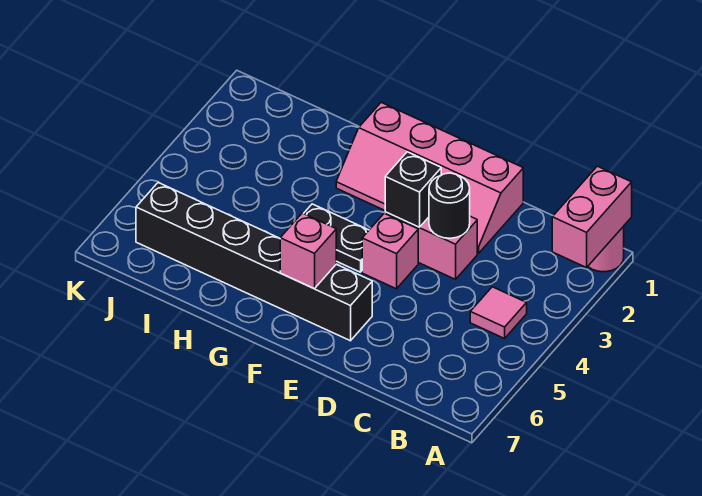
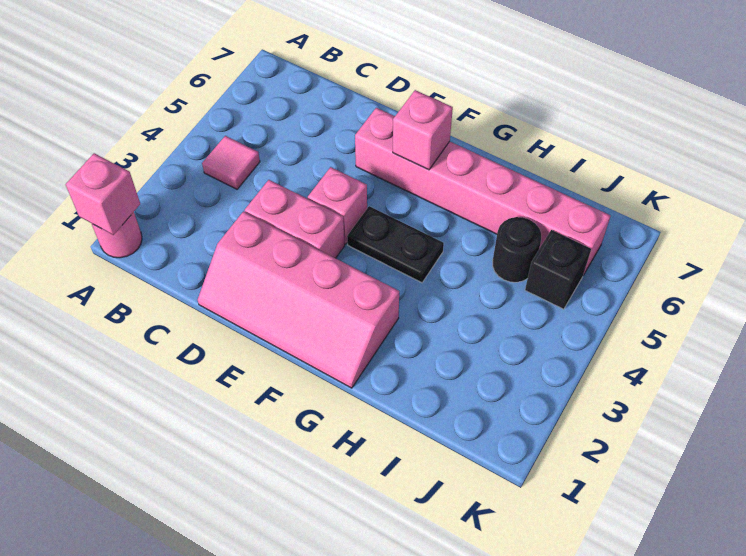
pink 1x2 brick [552,166,632,268] -> pink 1x1 brick [66,153,140,235]
pink 2x4 slope [336,102,523,253] -> pink 2x4 slope turned to [198,211,399,388]
black 1x1 round brick [429,173,470,238] -> black 1x1 round brick moved to [493,217,541,282]
black 1x1 brick [385,152,441,227] -> black 1x1 brick moved to [525,230,591,309]
black 1x6 brick [136,183,372,341] -> pink 1x6 brick [355,108,610,275]

